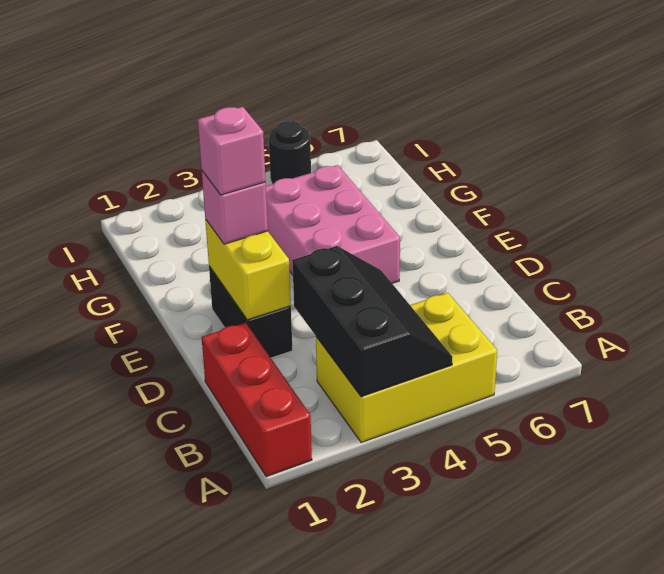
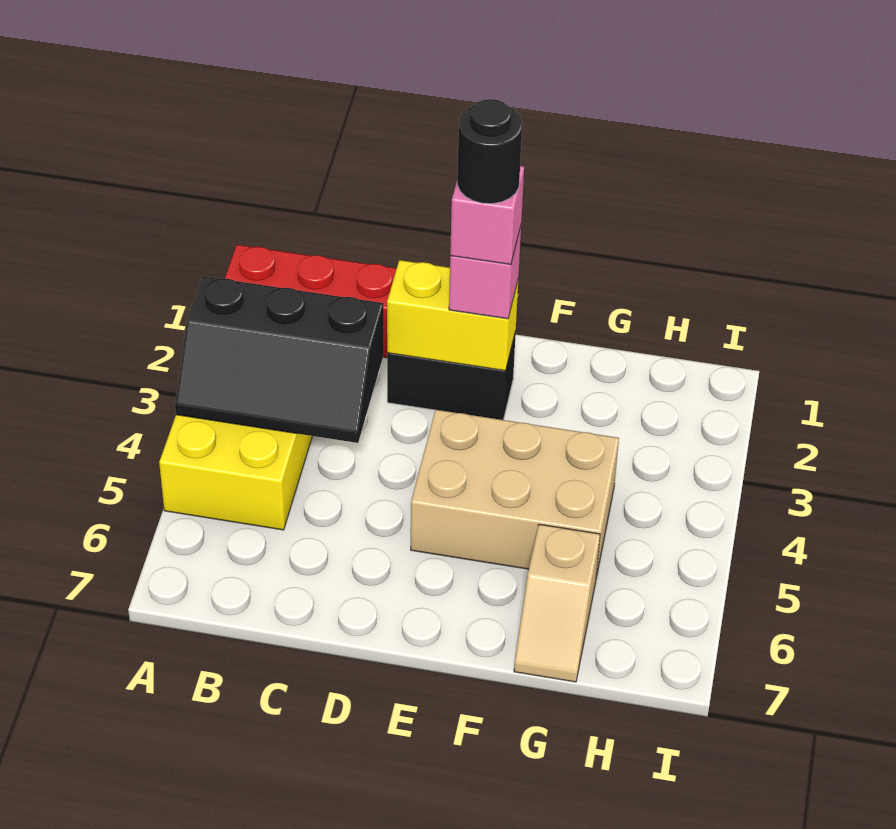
pink 2x3 brick [266,165,400,283] -> tan 2x3 brick [411,410,619,577]
none -> tan 1x2 slope [514,524,600,682]
black 1x1 round brick [269,121,311,184] -> black 1x1 round brick moved to [457,99,522,204]

